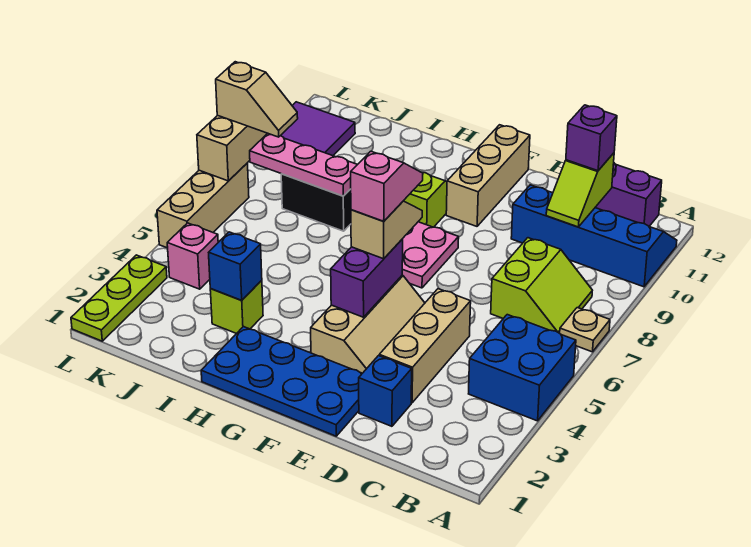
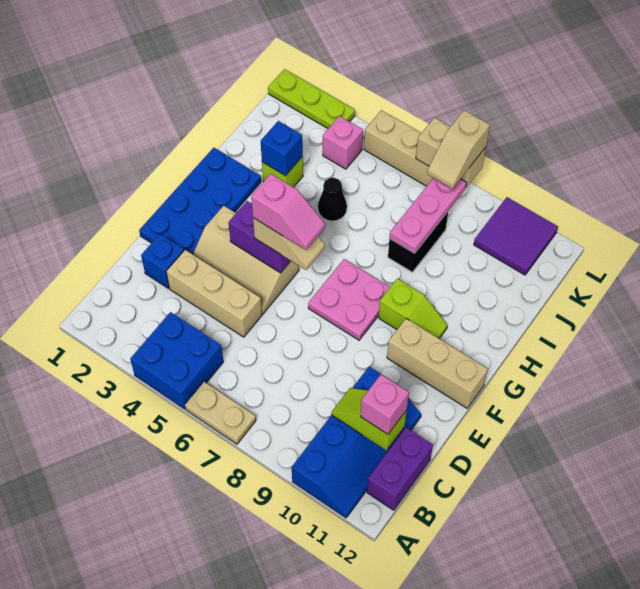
tan 1x1 plate [560,308,610,352] -> tan 1x2 plate [185,382,256,444]
lime 2x2 slope [491,238,592,333] -> none
purple 1x1 brick [566,105,617,171] -> pink 1x1 brick [360,374,409,434]
none -> black 1x1 cone [318,178,347,221]

